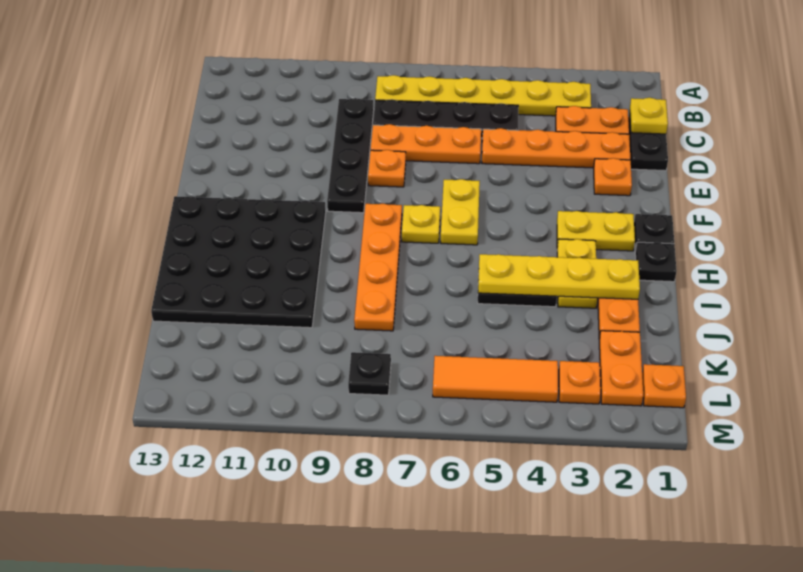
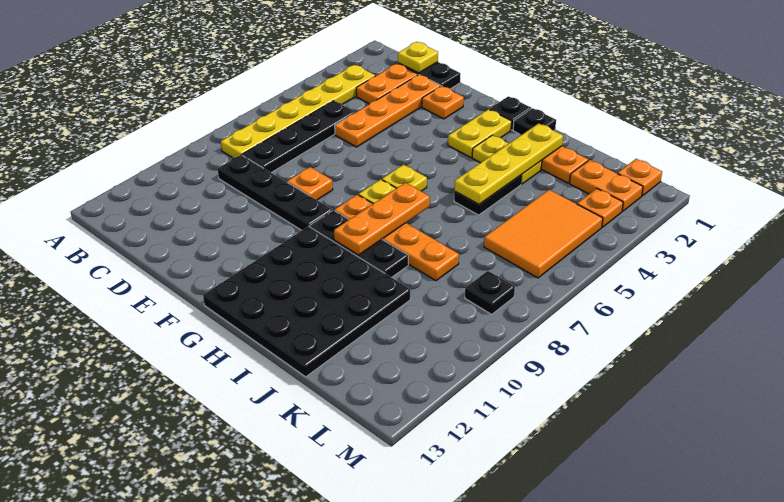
orange 1x3 plate [370,124,481,164] -> orange 1x3 plate moved to [334,183,430,255]
yellow 1x2 plate [441,179,480,245] -> yellow 1x1 plate [382,165,427,191]
none -> black 1x3 plate [310,210,408,278]
orange 1x3 tile [433,356,558,402] -> orange 2x3 tile [484,190,603,278]

